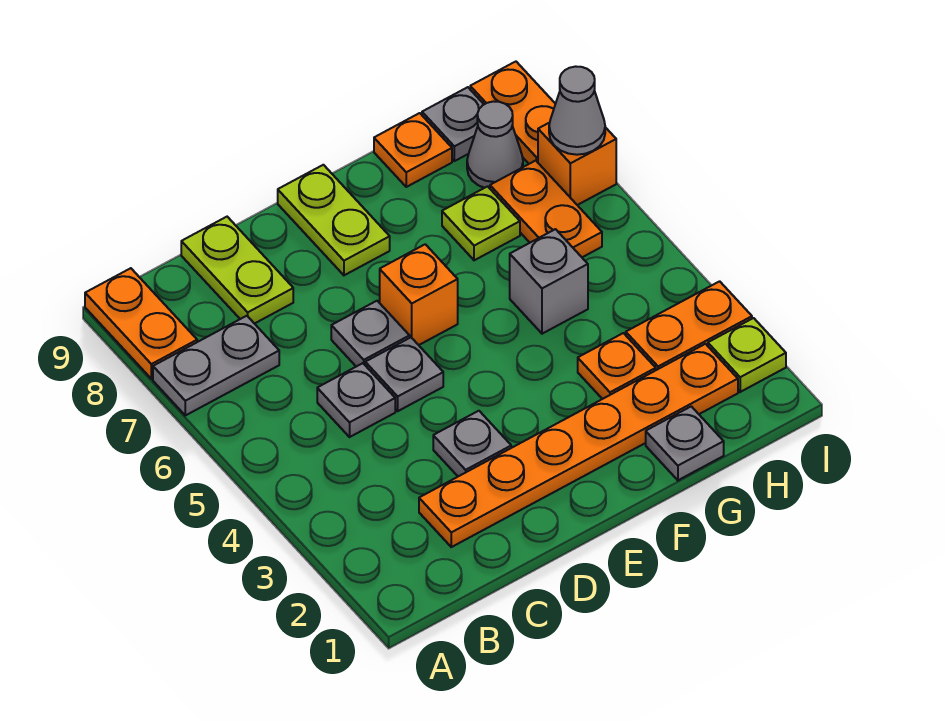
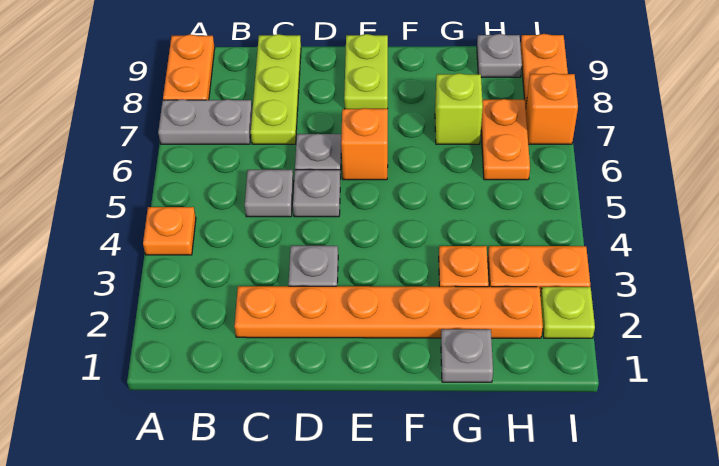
lime 1x2 plate [181,217,293,324] -> lime 1x3 plate [251,34,301,144]
grey 1x1 brick [510,229,588,334] -> none
lime 1x1 plate [442,186,520,260] -> lime 1x1 brick [435,73,483,144]
orange 1x1 plate [374,113,452,187] -> orange 1x1 plate moved to [143,207,196,255]
grey 1x1 cone [467,101,523,188] -> none
grey 1x1 cone [549,66,605,155] -> none

